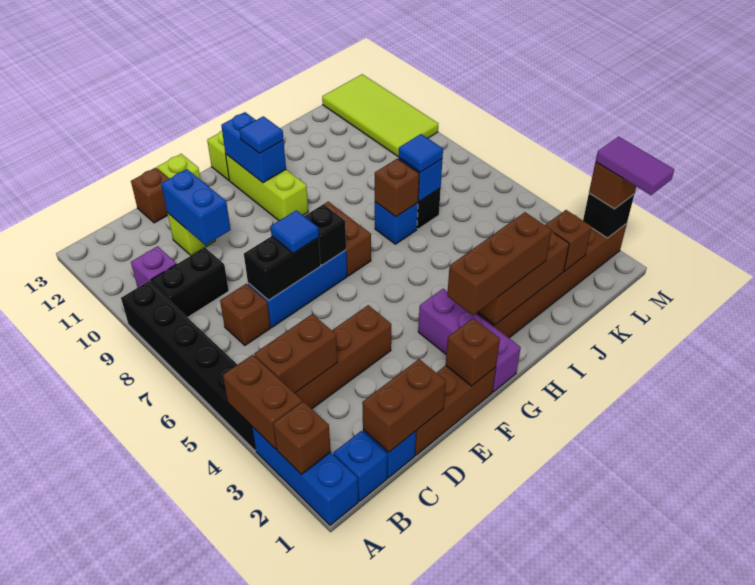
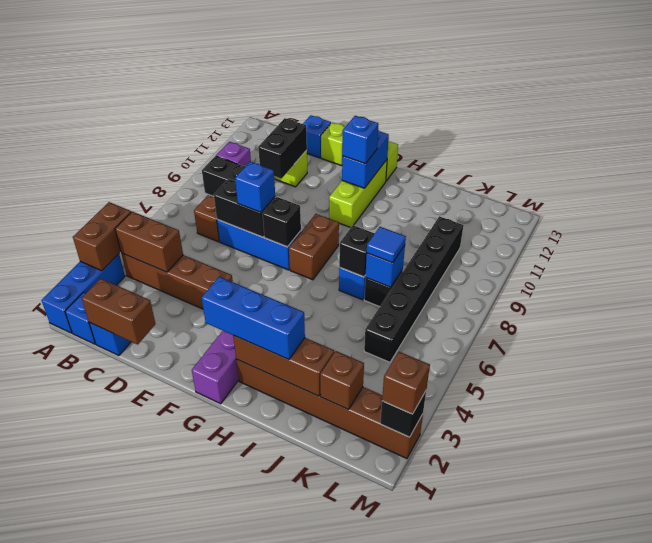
brown 1x1 brick [273,401,331,475] -> none
black 1x6 brick [121,281,256,451] -> black 1x6 brick moved to [364,216,464,362]
brown 1x3 brick [415,366,496,455] -> none
blue 1x2 brick [161,169,231,245] -> black 1x2 brick [258,118,307,179]
brown 1x1 brick [131,168,169,223] -> blue 1x1 brick [303,115,331,158]
blue 1x1 tile [270,210,319,253] -> blue 1x1 brick [235,162,275,212]
brown 1x1 brick [446,318,500,386] -> none
brown 1x3 brick [447,212,552,315] -> blue 1x3 brick [202,277,305,360]
blue 1x1 tile [239,116,284,153] -> blue 1x1 brick [342,116,378,164]
brown 1x1 brick [375,159,419,217] -> black 1x1 brick [339,225,375,277]
lime 2x4 tile [322,74,438,157] -> none
purple 1x2 tile [596,137,674,195] -> none

